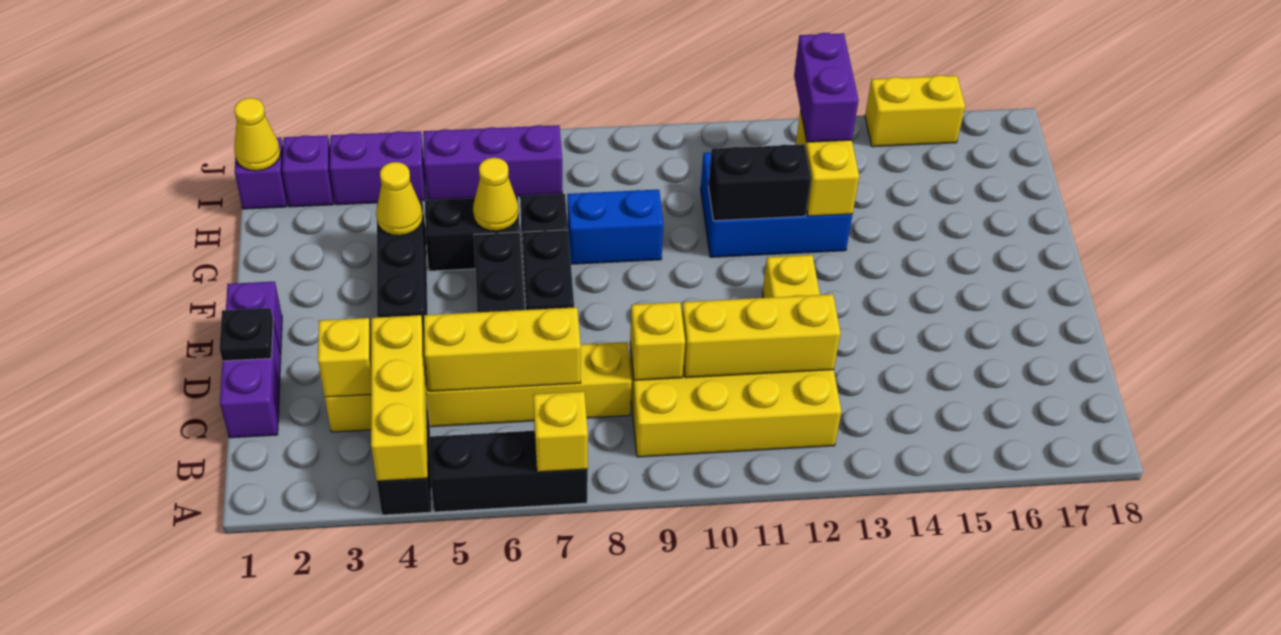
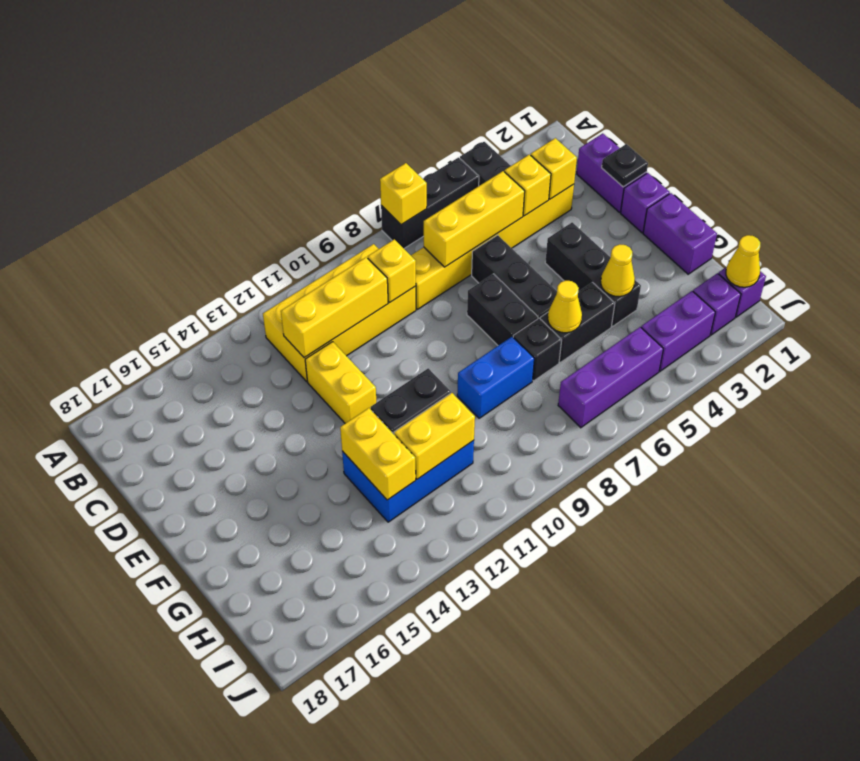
yellow 1x3 brick [371,315,428,481] -> yellow 1x1 brick [504,155,551,216]
purple 1x2 brick [794,33,859,142] -> purple 1x2 brick moved to [643,193,717,274]
yellow 1x2 brick [865,75,965,147] -> yellow 1x2 brick moved to [394,393,475,479]

